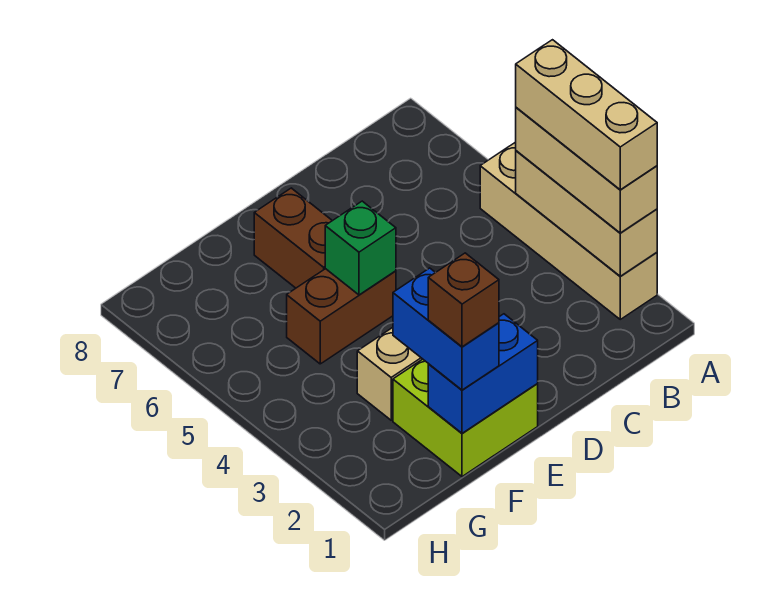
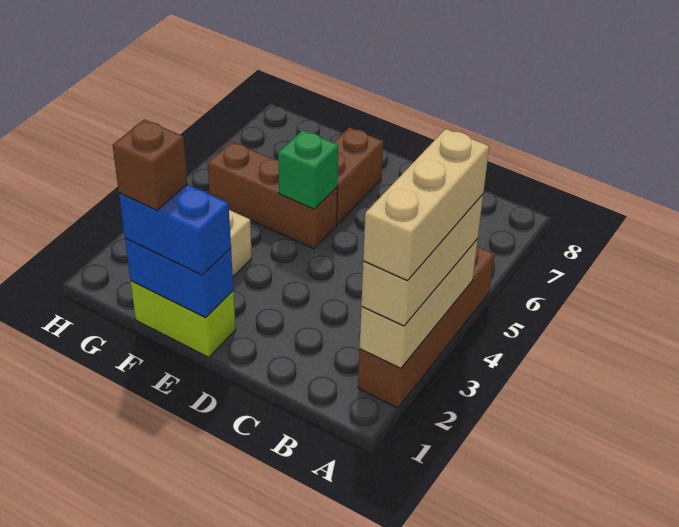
tan 1x4 brick [480,142,657,319] -> brown 1x4 brick [358,247,495,408]
lime 2x2 brick [393,359,538,477] -> lime 1x2 brick [131,281,236,357]
brown 1x2 brick [287,269,396,364] -> brown 1x3 brick [208,142,338,249]
blue 1x2 brick [393,268,499,390] -> blue 1x2 brick turned to [119,184,231,275]

